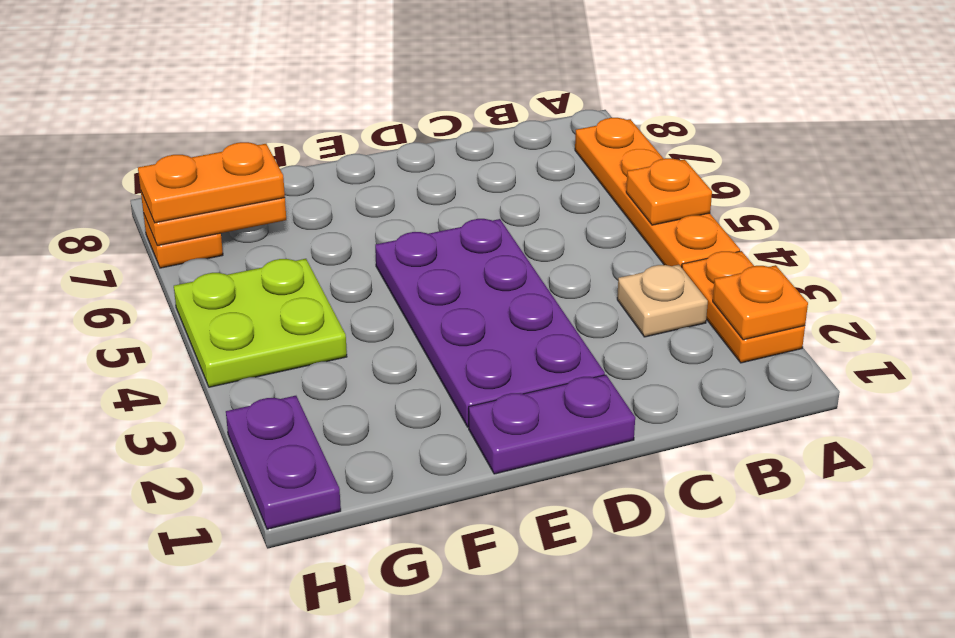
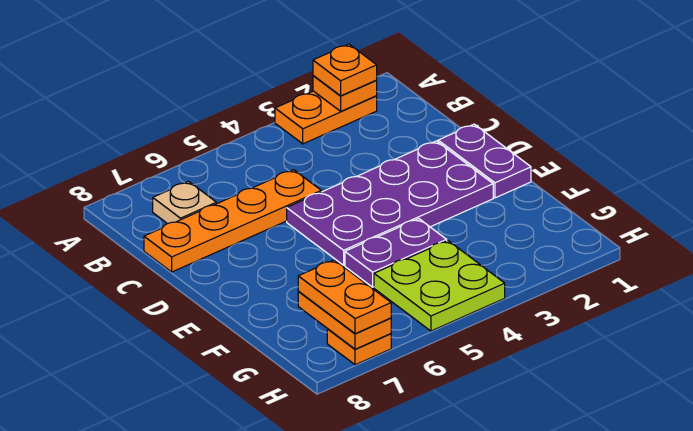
orange 1x4 plate [575,118,740,268] -> orange 1x4 plate moved to [144,170,321,272]
orange 1x1 plate [626,158,712,225] -> orange 1x1 plate moved to [313,44,377,96]
tan 1x1 plate [617,265,708,337] -> tan 1x1 plate moved to [153,181,216,224]
purple 1x2 plate [226,396,341,529] -> purple 1x2 plate moved to [345,219,447,287]

